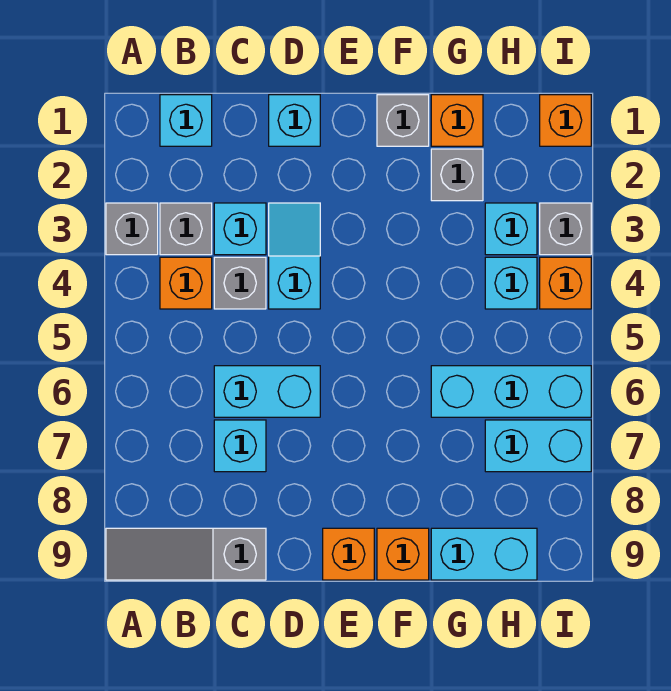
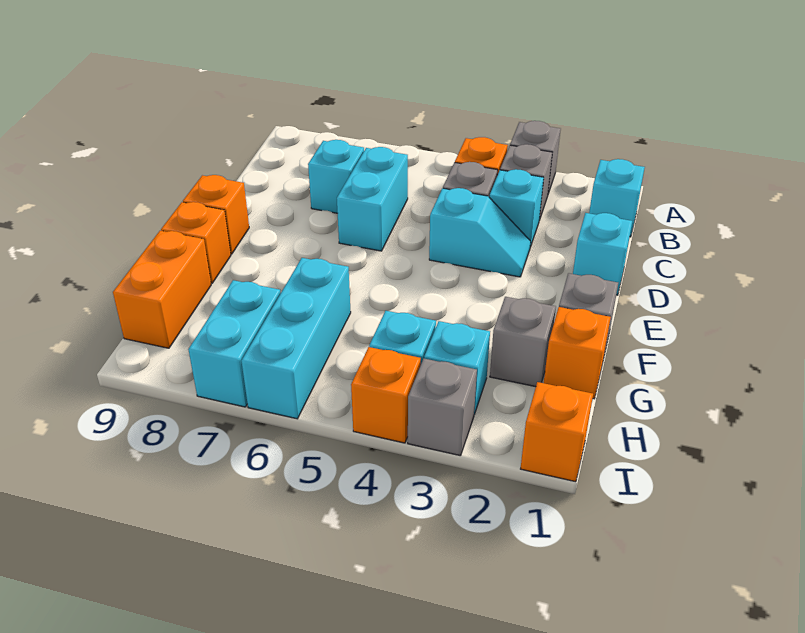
grey 1x3 slope [106,528,266,580] -> none
cyan 1x2 brick [431,528,537,580] -> orange 1x2 brick [113,231,211,348]

